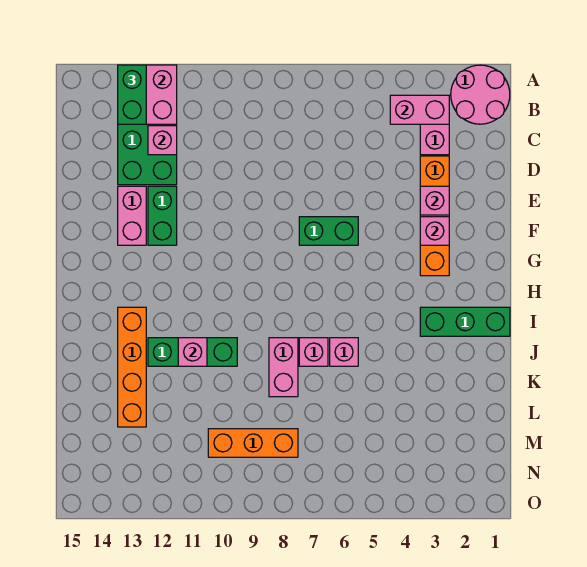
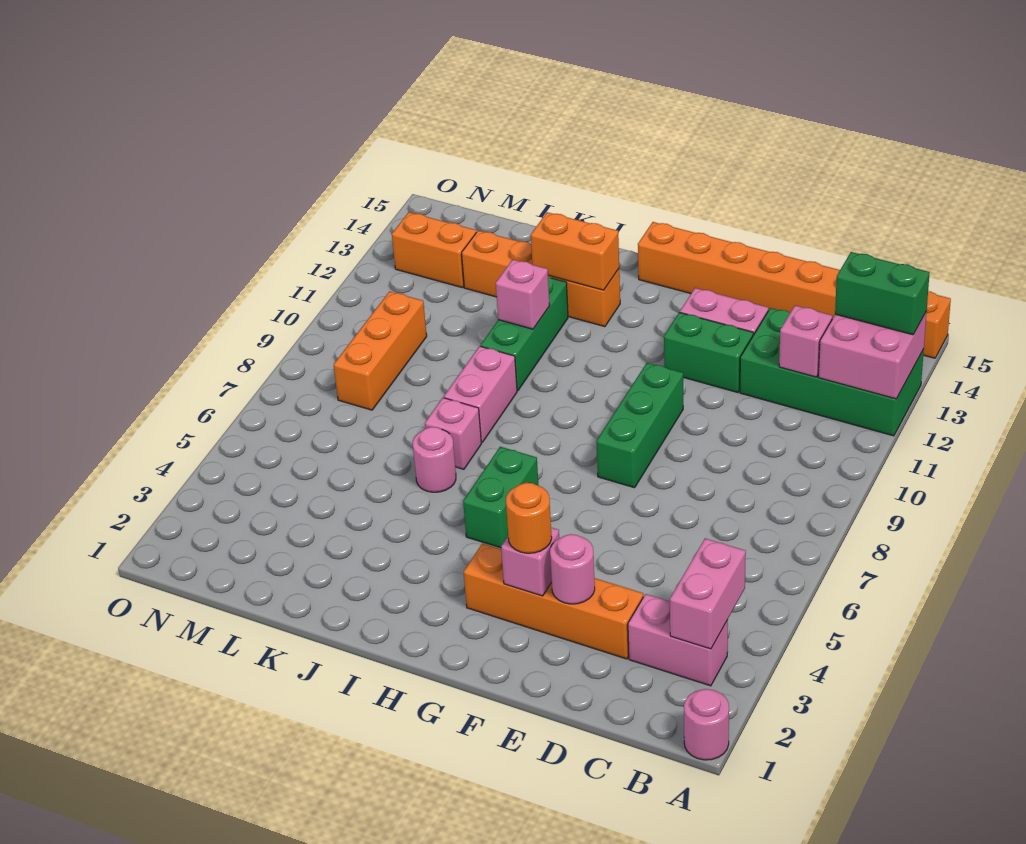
pink 2x2 round brick [451,65,510,124] -> pink 1x1 round brick [684,689,729,760]
none -> orange 1x8 brick [638,222,951,358]
pink 1x1 brick [420,186,449,215] -> pink 1x1 round brick [550,534,595,604]
none -> orange 1x1 round brick [506,483,552,553]
green 1x2 brick [299,217,358,245] -> green 1x2 brick moved to [463,447,539,548]
green 1x3 brick [420,307,510,336] -> green 1x3 brick moved to [597,363,683,488]
none -> orange 1x2 brick [531,212,619,290]
pink 1x1 brick [330,338,358,366] -> pink 1x1 round brick [413,427,456,492]
pink 1x2 brick [269,338,298,397] -> pink 1x2 brick turned to [444,346,517,443]
none -> orange 1x2 brick [392,212,476,288]

